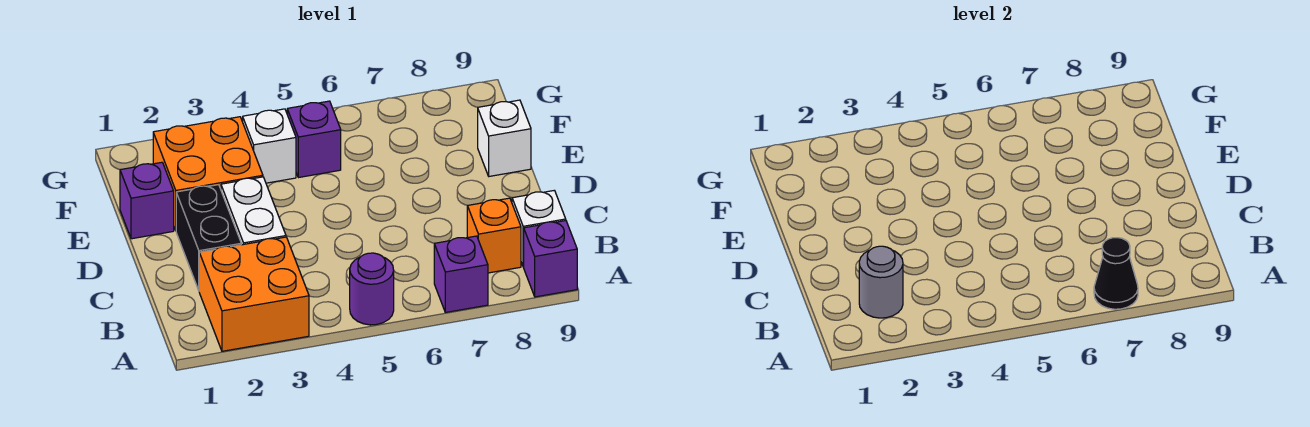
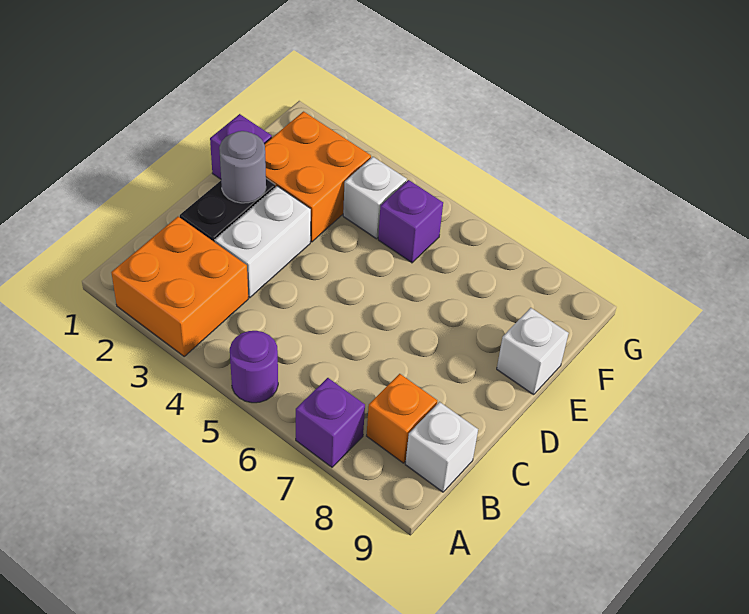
black 1x1 cone [1094,238,1138,309] -> none
purple 1x1 brick [524,221,577,297] -> none
grey 1x1 round brick [859,246,903,318] -> grey 1x1 round brick moved to [219,131,266,203]

